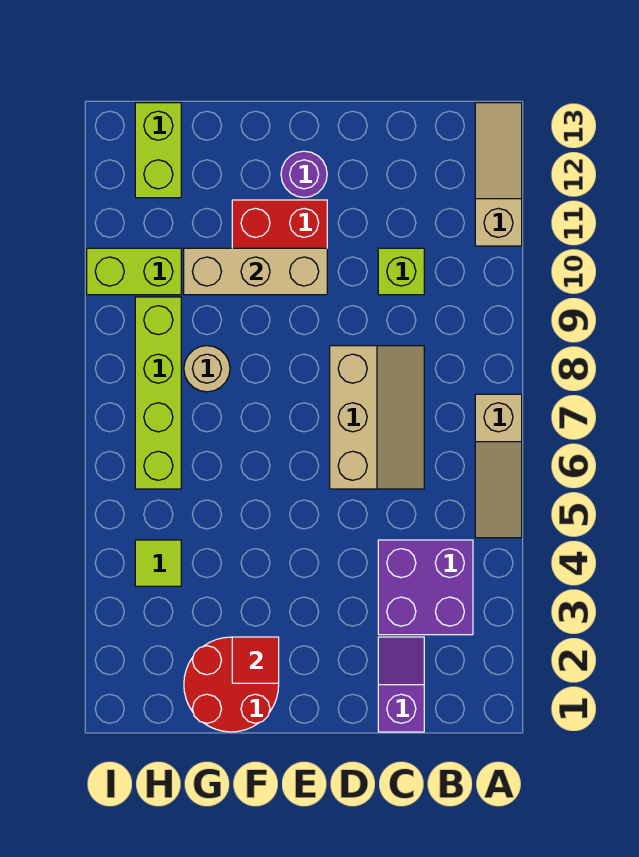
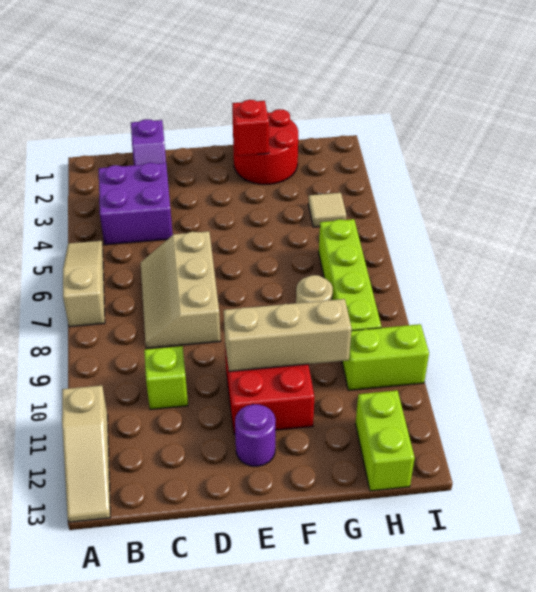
red 1x1 tile [232,637,279,683] -> red 1x1 brick [232,100,269,156]
lime 1x1 tile [135,540,181,586] -> tan 1x1 tile [308,193,346,227]

